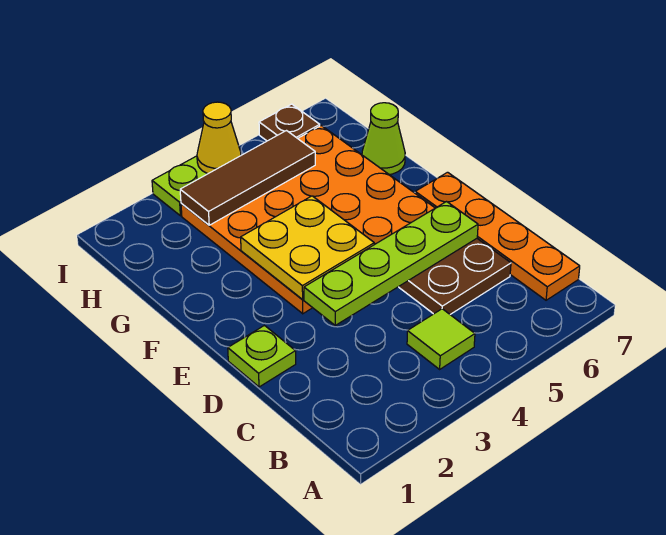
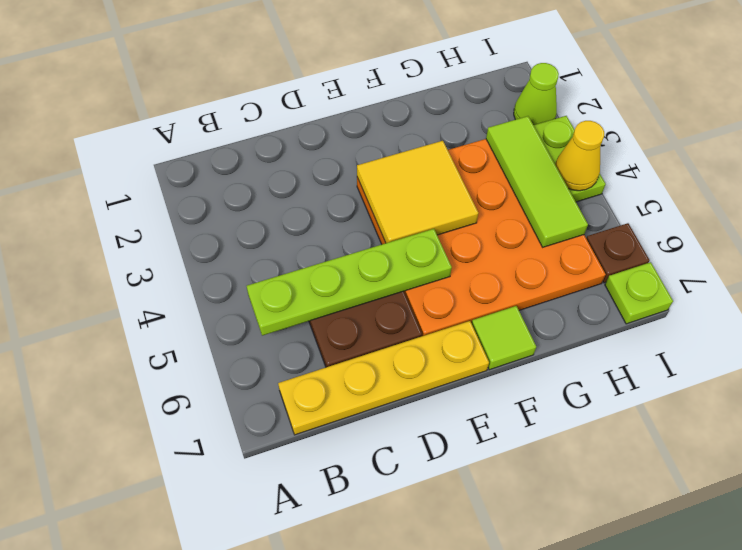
lime 1x1 tile [407,309,475,369] -> lime 1x1 tile moved to [472,306,536,370]
orange 1x4 plate [415,172,580,300] -> yellow 1x4 plate [278,321,489,435]
lime 1x1 plate [228,326,296,387] -> lime 1x1 plate moved to [605,262,673,324]
lime 1x4 plate [304,202,478,325] -> lime 1x4 plate turned to [247,229,452,336]
yellow 2x2 plate [241,196,374,300] -> yellow 2x2 tile [357,141,478,243]
lime 1x1 cone [362,103,405,175] -> lime 1x1 cone moved to [514,63,559,125]
brown 1x3 tile [180,131,315,225] -> lime 1x3 tile [486,116,588,247]

